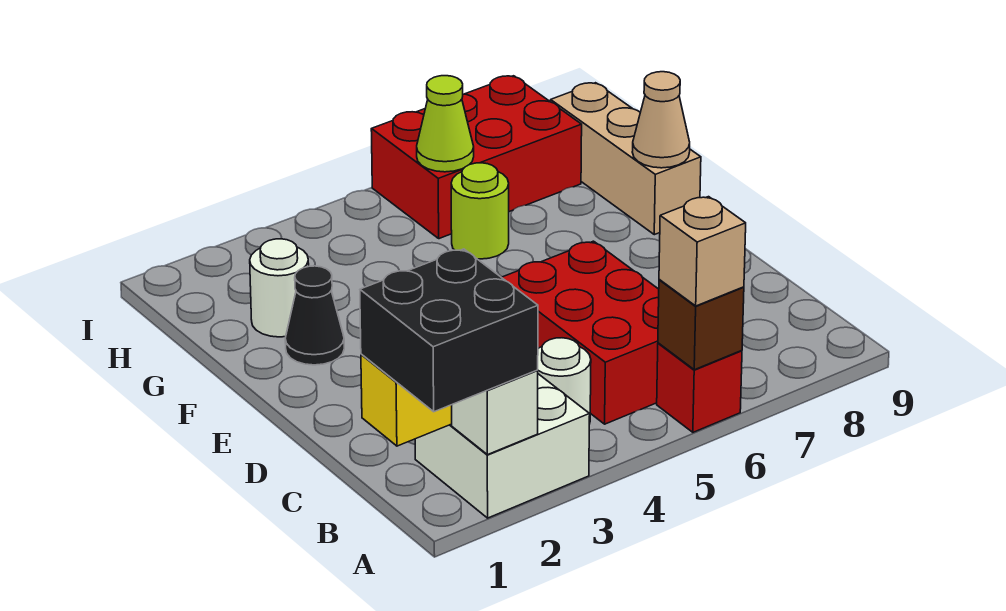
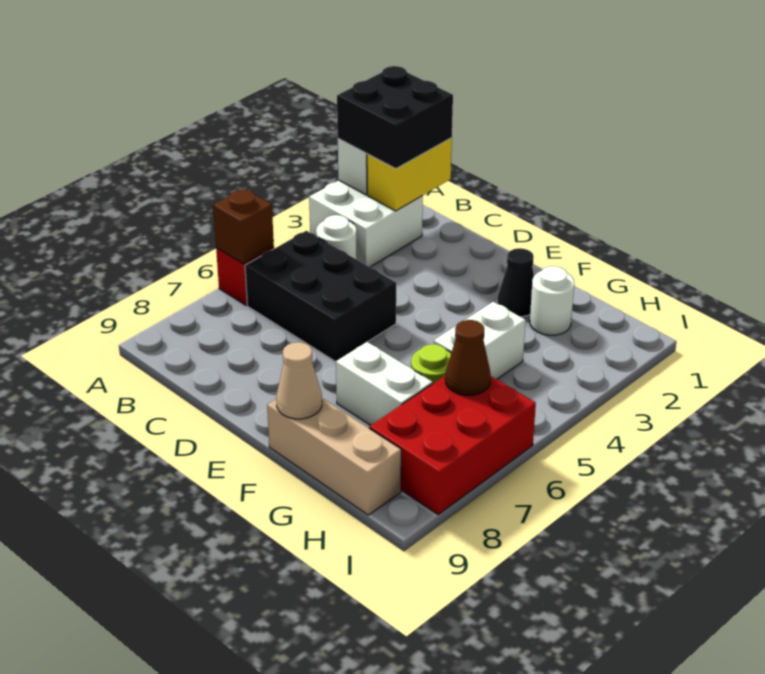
tan 1x1 brick [659,197,746,306] -> none
red 2x3 brick [502,241,659,424] -> black 2x3 brick [245,231,396,362]
none -> white 1x2 brick [336,342,433,425]
none -> white 1x2 brick [434,302,526,379]
lime 1x1 cone [417,76,474,172] -> brown 1x1 cone [445,320,491,395]

